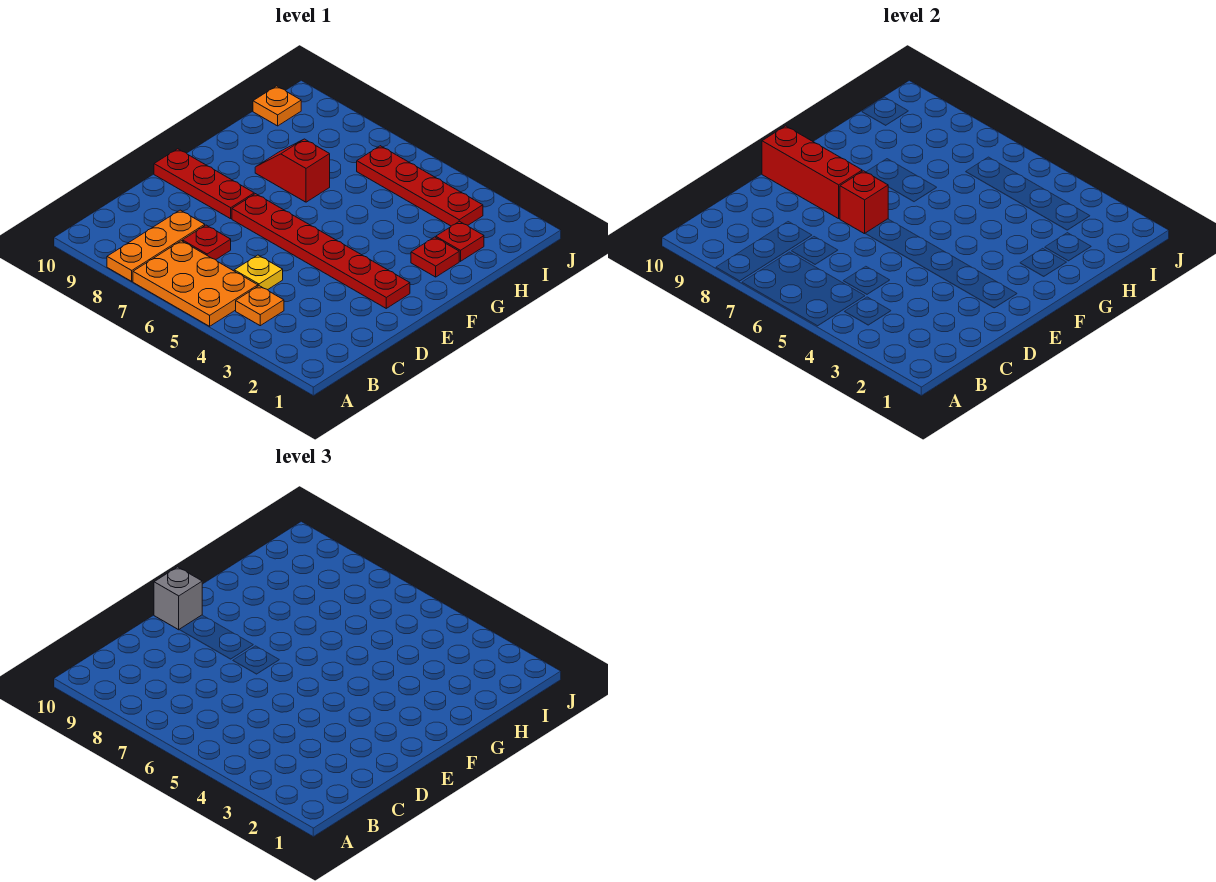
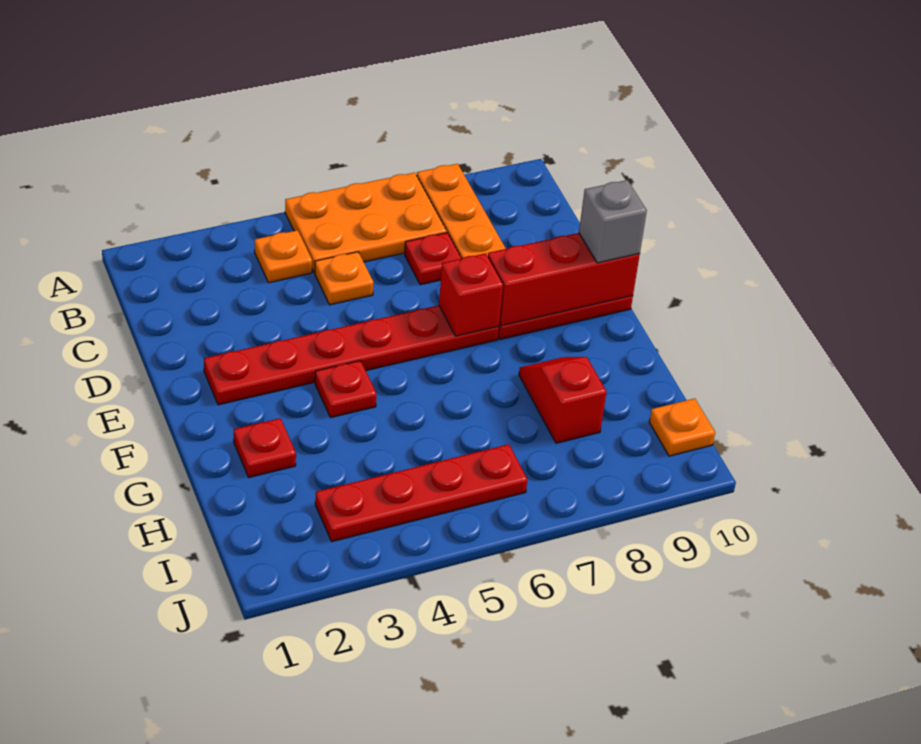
yellow 1x1 plate [234,255,283,290] -> orange 1x1 plate [315,252,374,305]
red 1x2 slope [255,139,330,202] -> red 1x2 slope turned to [519,357,606,443]
red 1x1 plate [436,221,484,261] -> red 1x1 plate moved to [315,361,377,417]

